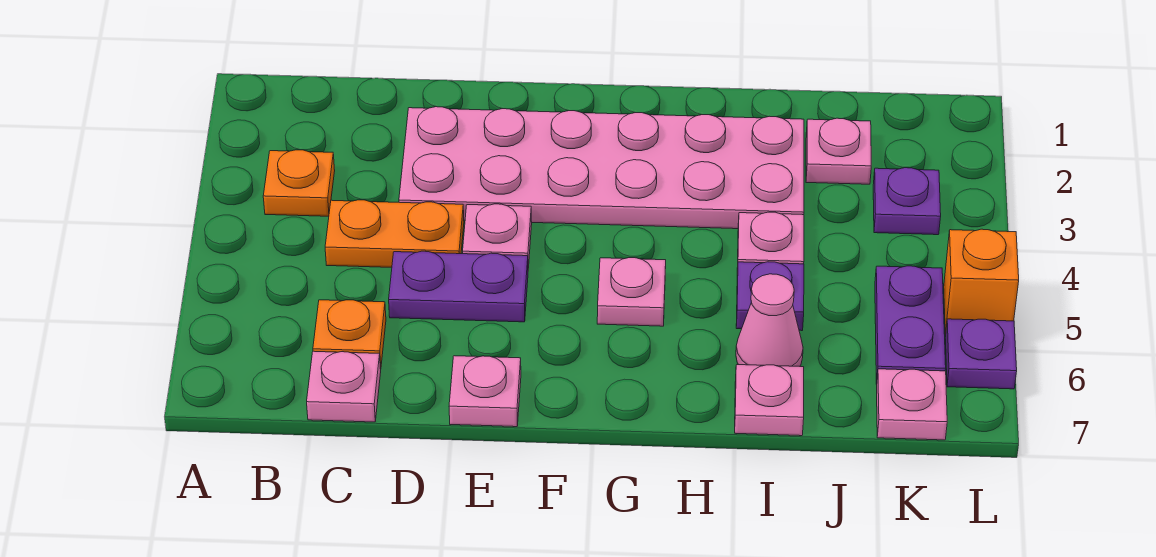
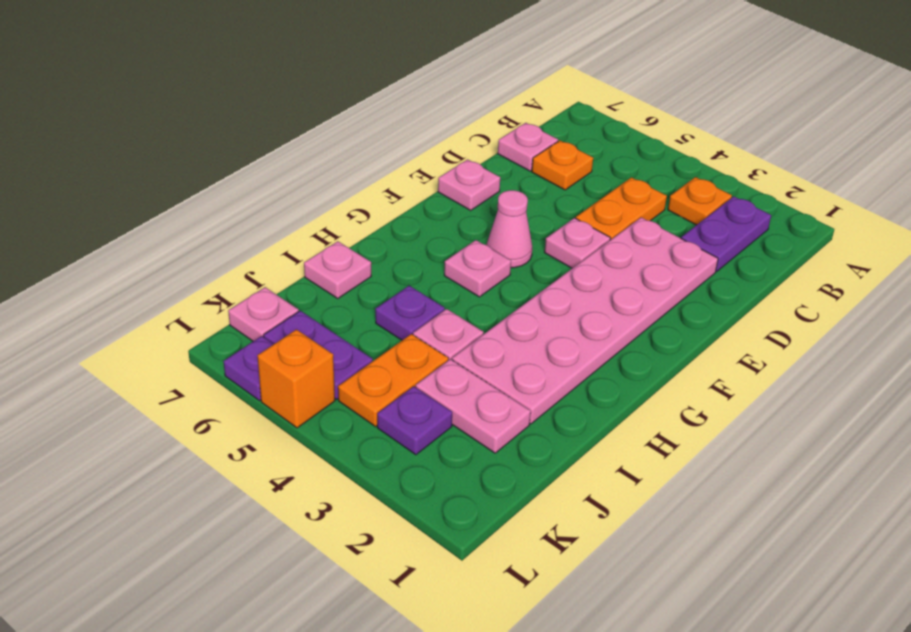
purple 1x2 plate [389,251,528,322] -> purple 1x2 plate moved to [681,196,771,271]
pink 1x1 cone [736,274,803,366] -> pink 1x1 cone moved to [487,190,532,268]
pink 1x1 plate [806,118,871,184] -> pink 1x2 plate [416,359,531,453]
none -> orange 1x2 plate [338,334,448,427]

